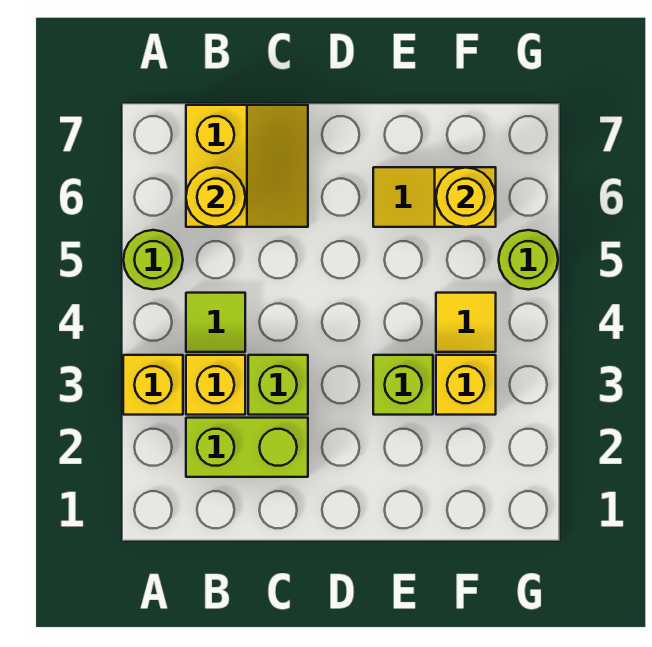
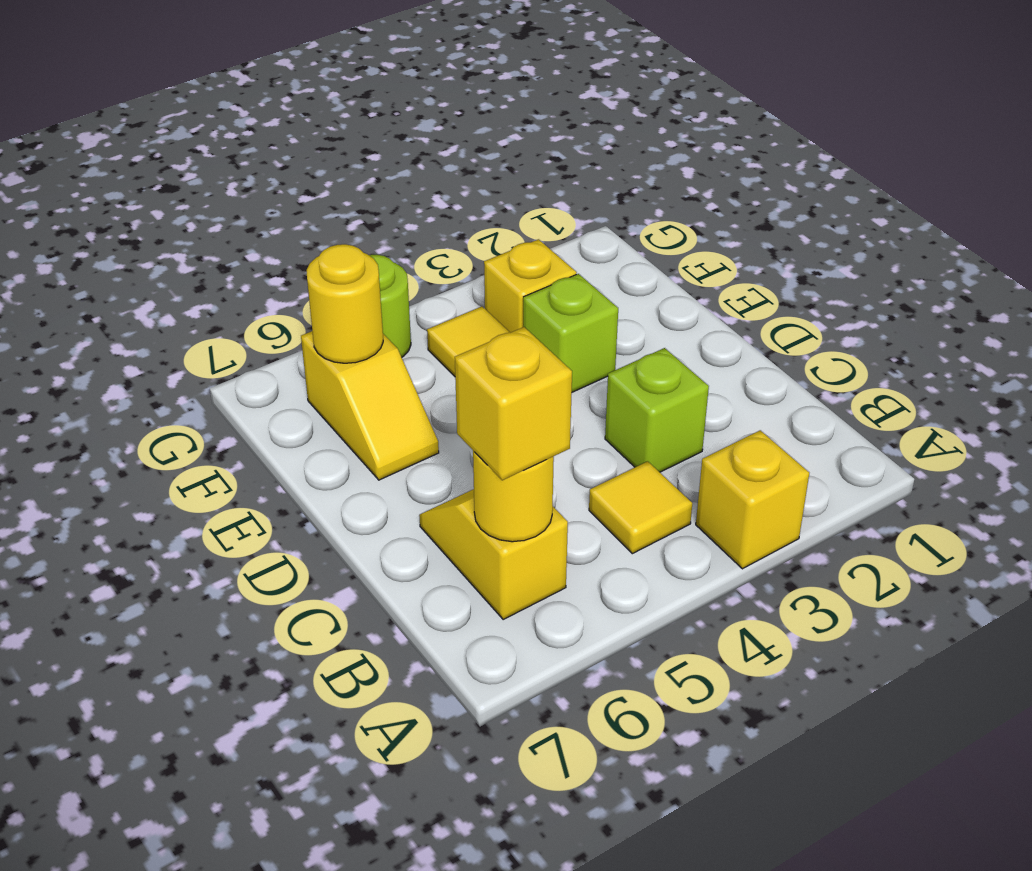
lime 1x1 round brick [123,230,183,289] -> none
lime 1x2 brick [186,418,308,477] -> none
yellow 1x1 brick [186,355,245,415] -> yellow 1x1 brick moved to [455,327,572,480]
lime 1x1 tile [186,293,245,352] -> yellow 1x1 tile [589,461,692,554]
yellow 2x2 slope [186,105,308,227] -> yellow 1x2 slope [419,489,568,619]

